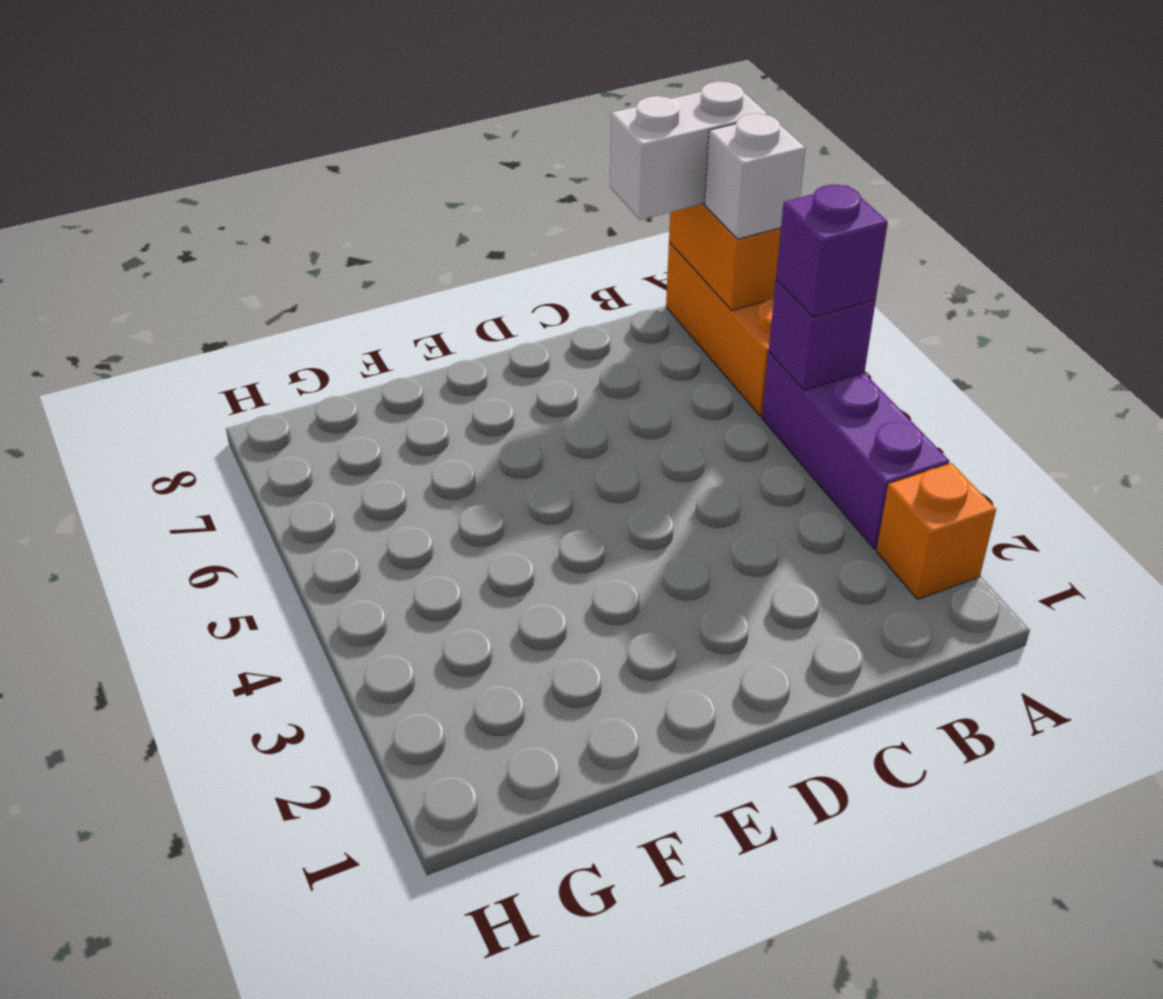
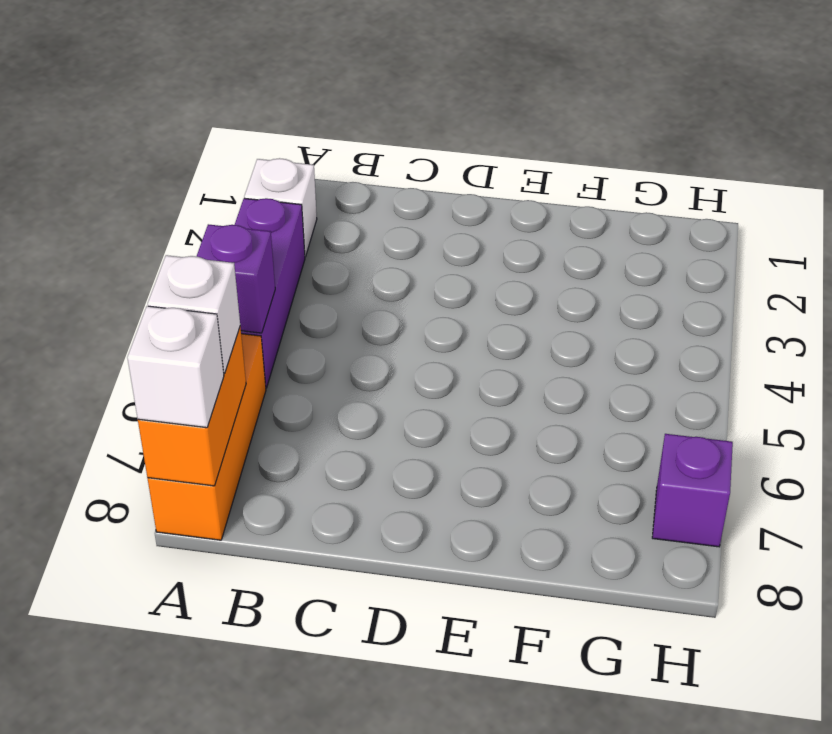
orange 1x1 brick [876,463,996,599] -> white 1x1 brick [244,158,317,257]
purple 1x1 brick [776,185,888,317] -> purple 1x1 brick moved to [652,434,733,547]
white 1x2 brick [610,82,768,220] -> white 1x1 brick [127,306,224,428]

